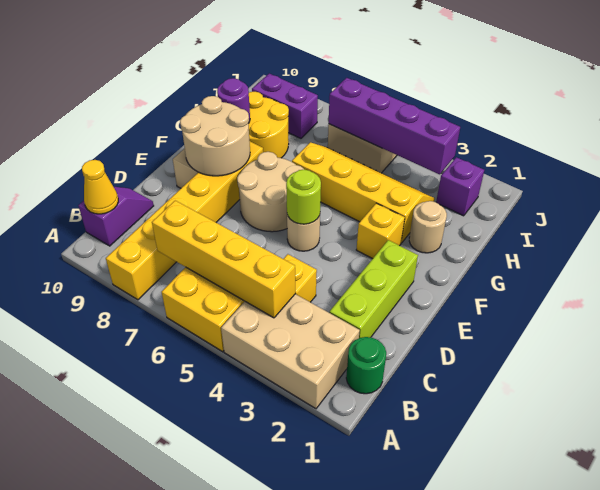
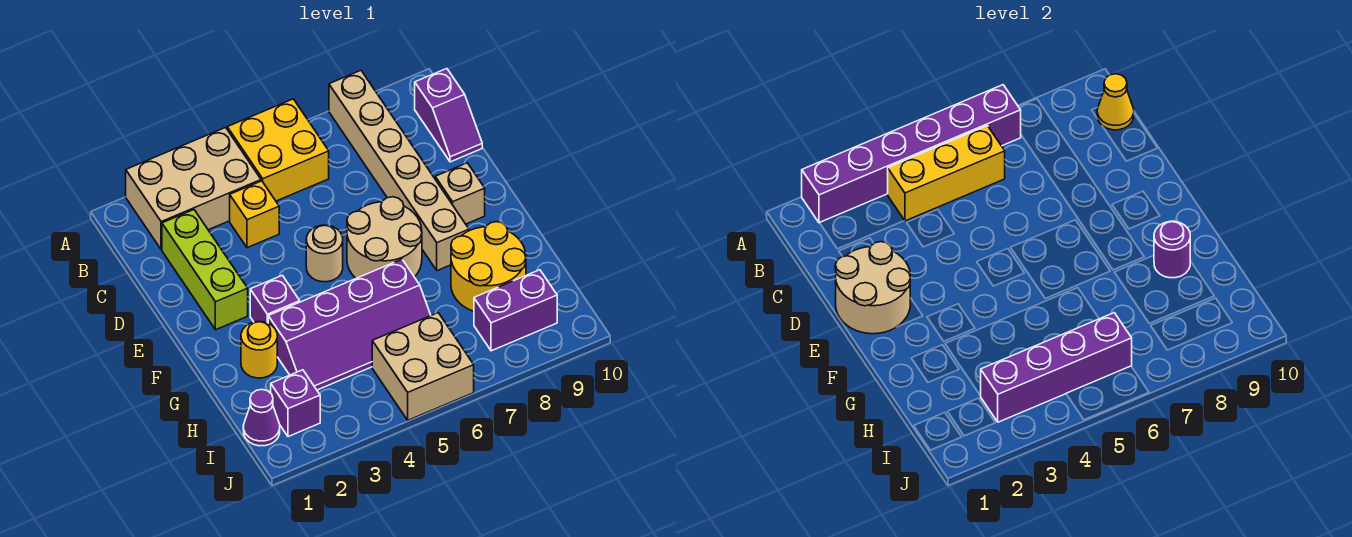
none -> purple 1x6 brick [802,85,1021,223]
yellow 1x6 brick [106,142,263,300] -> tan 1x6 brick [329,70,469,271]
green 1x1 round brick [346,337,386,394] -> none
yellow 1x4 brick [152,201,295,318] -> yellow 1x3 brick [888,126,1005,221]
lime 1x1 round brick [286,169,321,224] -> none
tan 2x2 round brick [180,96,250,176] -> tan 2x2 round brick moved to [835,242,910,334]
yellow 1x1 brick [356,203,405,259] -> purple 1x1 brick [250,275,300,323]
tan 1x1 round brick [409,201,447,253] -> yellow 1x1 round brick [241,322,277,378]
yellow 2x4 slope [292,142,435,243] -> purple 2x4 slope [268,259,431,390]
none -> purple 1x1 cone [243,390,280,446]

